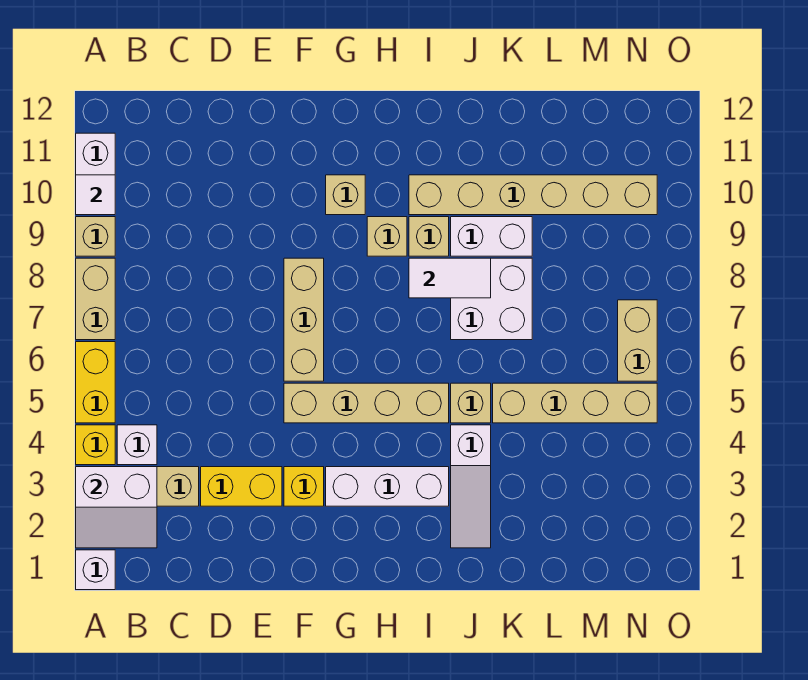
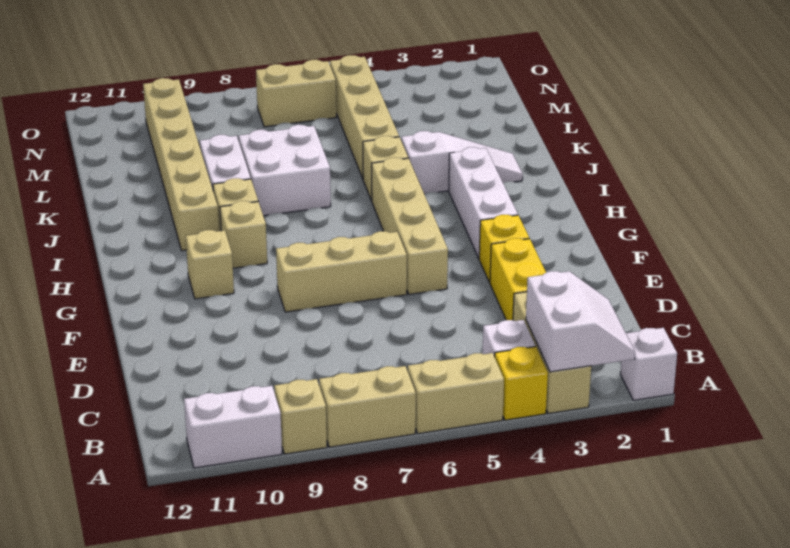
yellow 1x2 brick [76,342,115,423] -> tan 1x2 brick [408,353,504,434]
white 1x1 tile [76,175,115,215] -> none
white 1x2 tile [409,258,491,298] -> none

